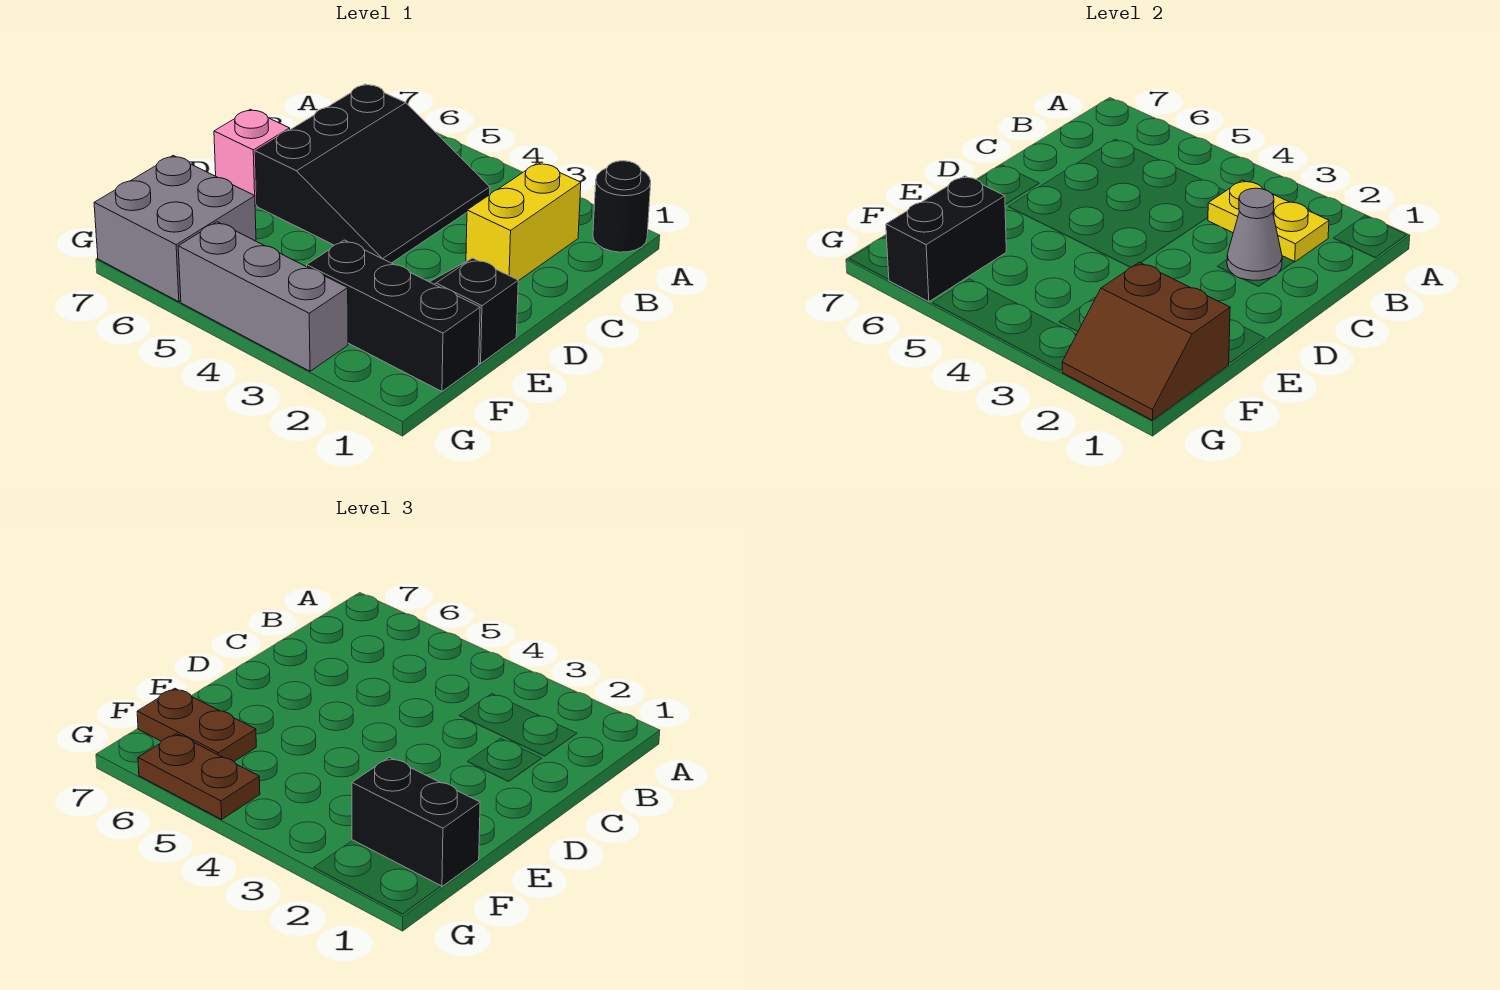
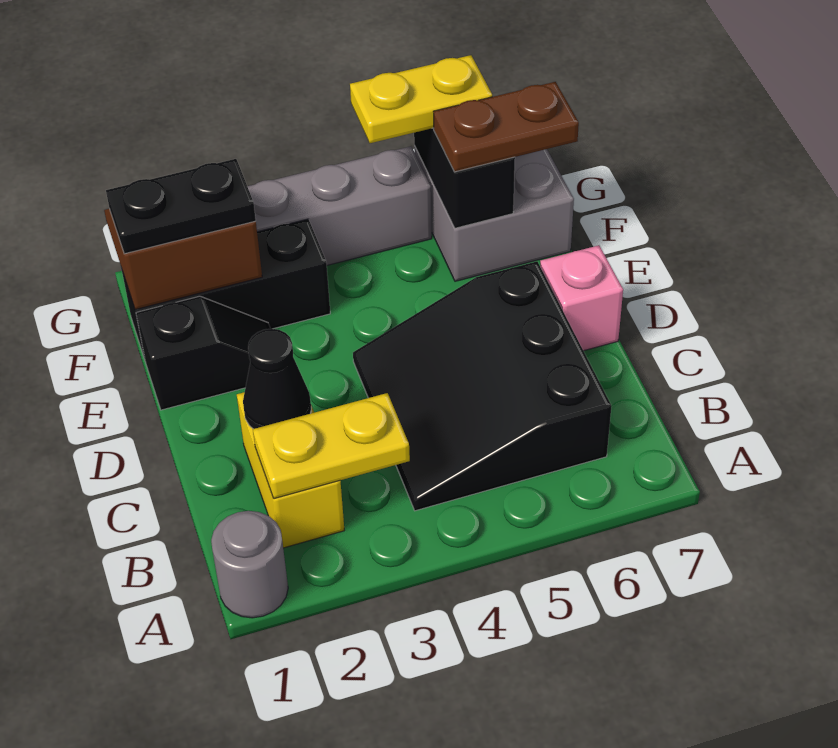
black 1x1 round brick [593,161,651,252] -> grey 1x1 round brick [211,511,288,618]
grey 1x1 cone [1227,188,1282,280] -> black 1x1 cone [243,329,311,429]
black 1x2 brick [352,757,480,886] -> black 1x2 plate [106,159,256,254]
brown 1x2 plate [138,734,260,819] -> yellow 1x2 plate [350,55,492,143]

